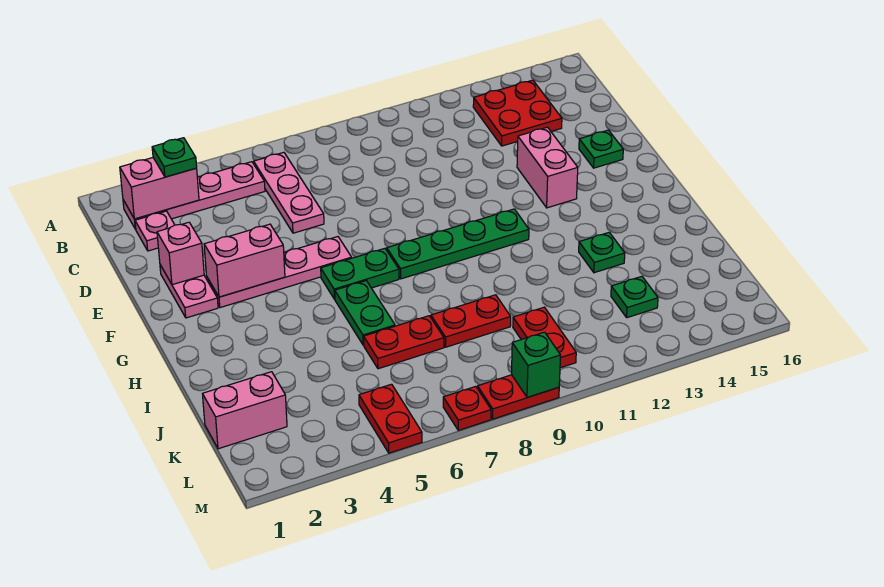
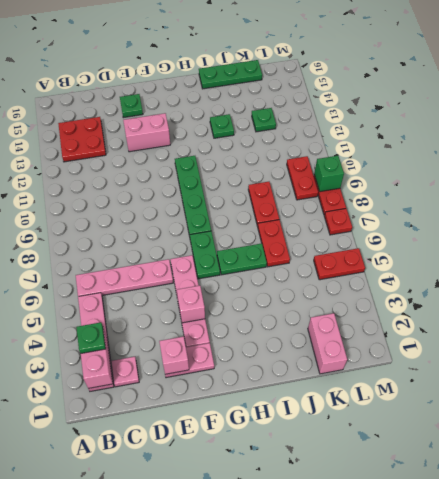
pink 1x3 plate [254,152,324,233] -> pink 1x4 plate [76,259,173,297]
pink 1x2 brick [204,224,285,297] -> pink 1x1 brick [177,286,205,323]
none -> green 1x3 plate [199,60,262,89]
red 1x2 plate [513,307,576,368] -> red 1x2 plate turned to [287,156,318,200]

